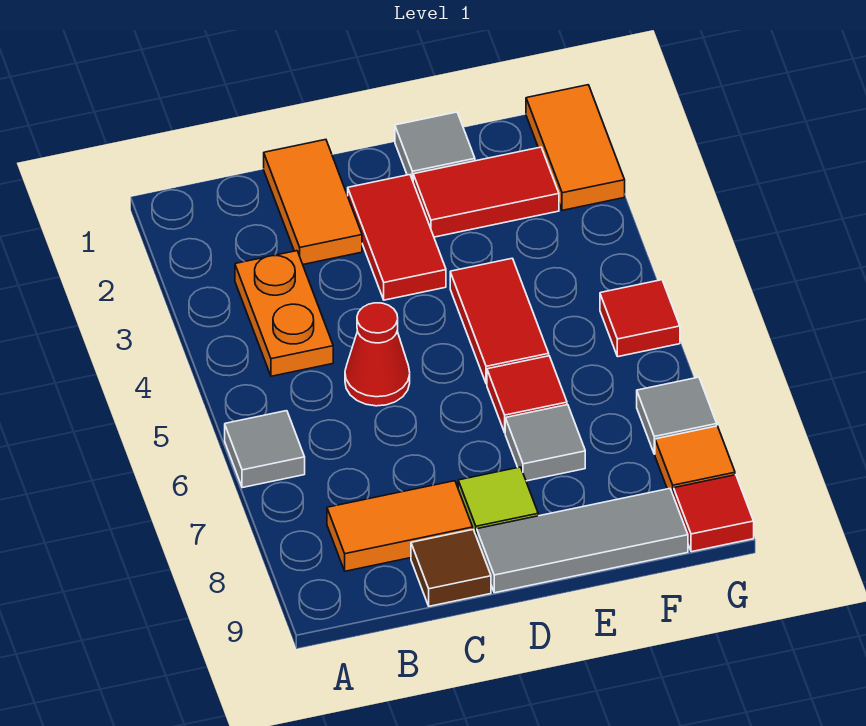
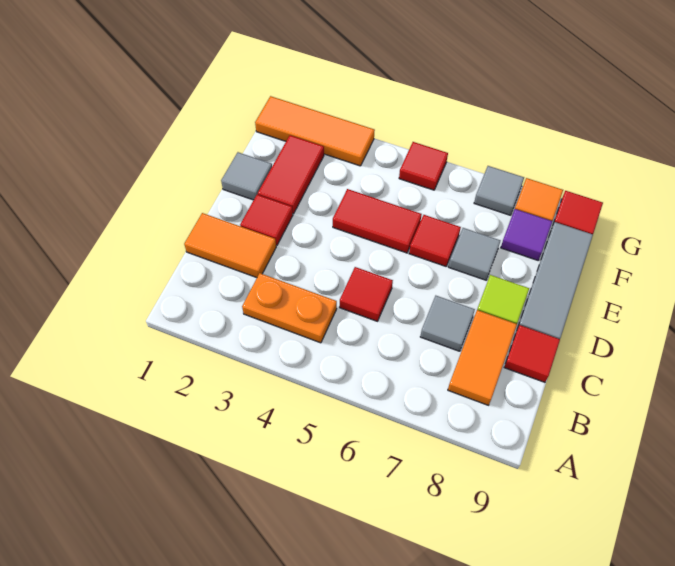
grey 1x1 tile [225,411,305,488] -> grey 1x1 tile moved to [420,296,475,351]
red 1x1 cone [345,303,410,406] -> red 1x1 tile [339,267,393,321]
brown 1x1 tile [411,530,491,606] -> red 1x1 tile [504,325,560,382]
red 1x2 tile [348,175,446,300] -> red 1x1 tile [240,195,293,245]
none -> purple 1x1 tile [501,209,552,260]
orange 1x2 tile [526,85,625,210] -> orange 1x3 tile [255,96,375,166]

